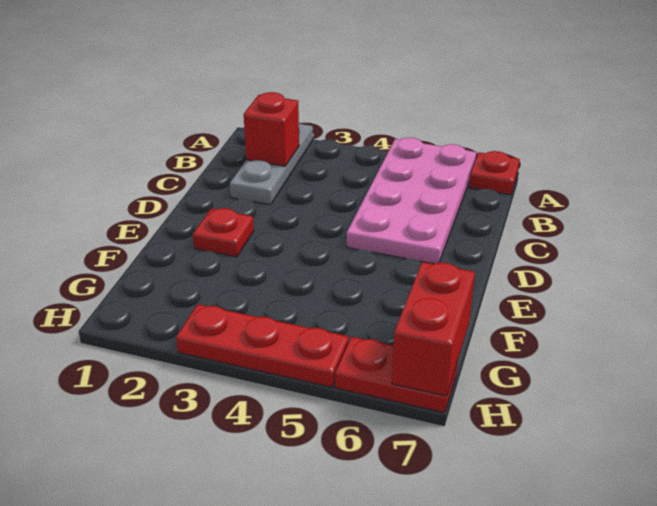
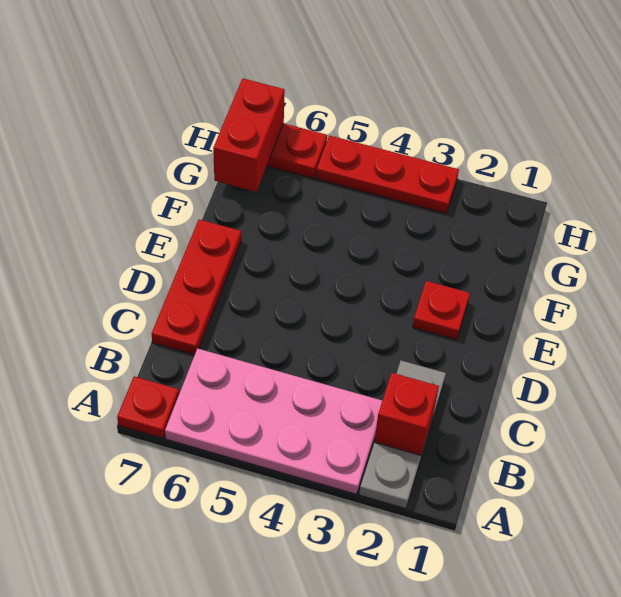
pink 2x4 plate [347,138,476,264] -> pink 2x4 plate turned to [165,349,382,494]
none -> red 1x3 plate [151,219,241,355]

